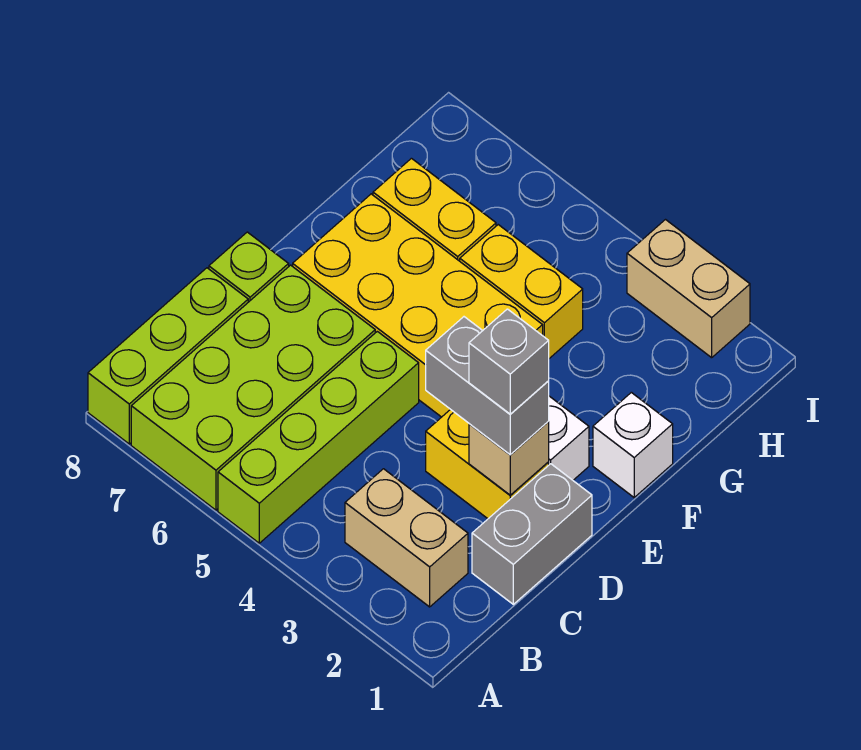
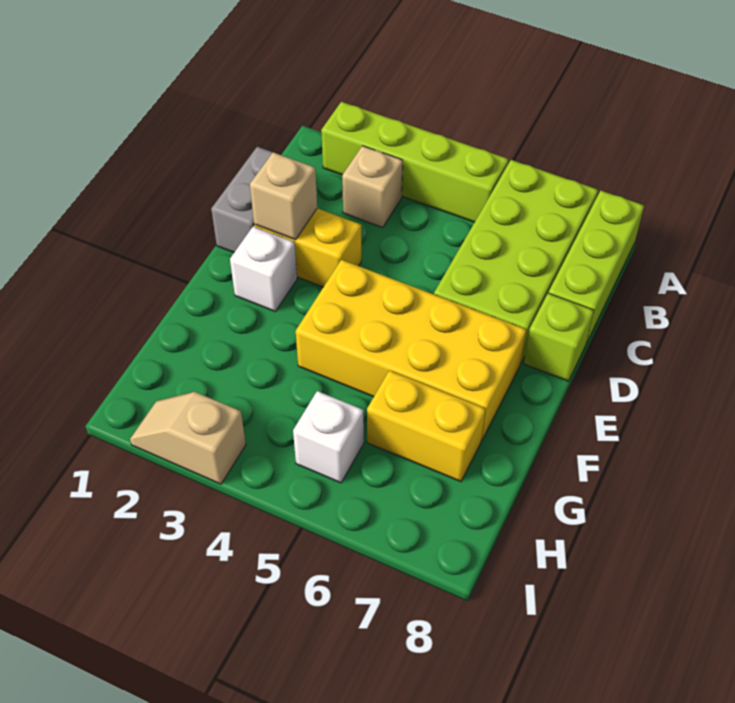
lime 1x4 brick [218,331,419,543] -> lime 1x4 brick turned to [321,102,509,222]
tan 1x2 brick [345,469,468,607] -> tan 1x1 brick [342,146,403,228]
grey 1x2 brick [426,317,549,455] -> none
grey 1x1 brick [469,309,549,414] -> none
white 1x1 brick [593,392,673,497] -> white 1x1 brick moved to [293,391,364,483]
yellow 1x2 brick [460,225,583,358] -> none
tan 1x2 brick [627,220,750,358] -> tan 1x2 slope [130,392,246,484]

